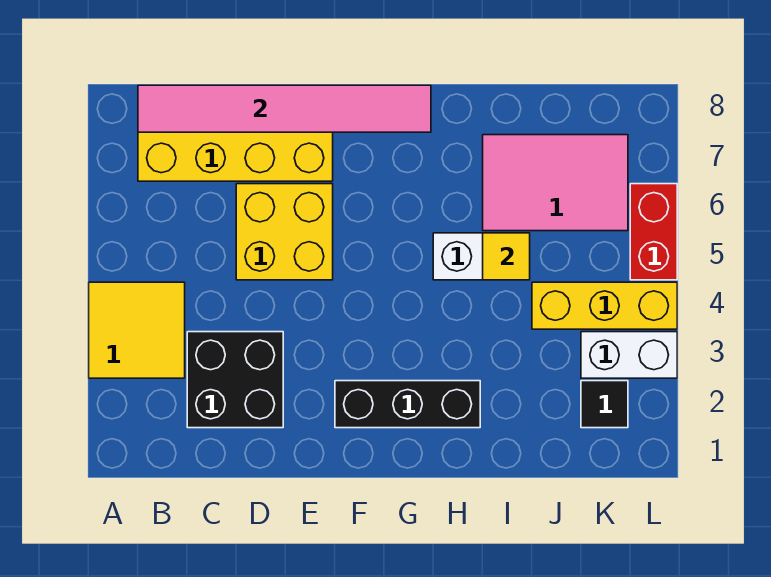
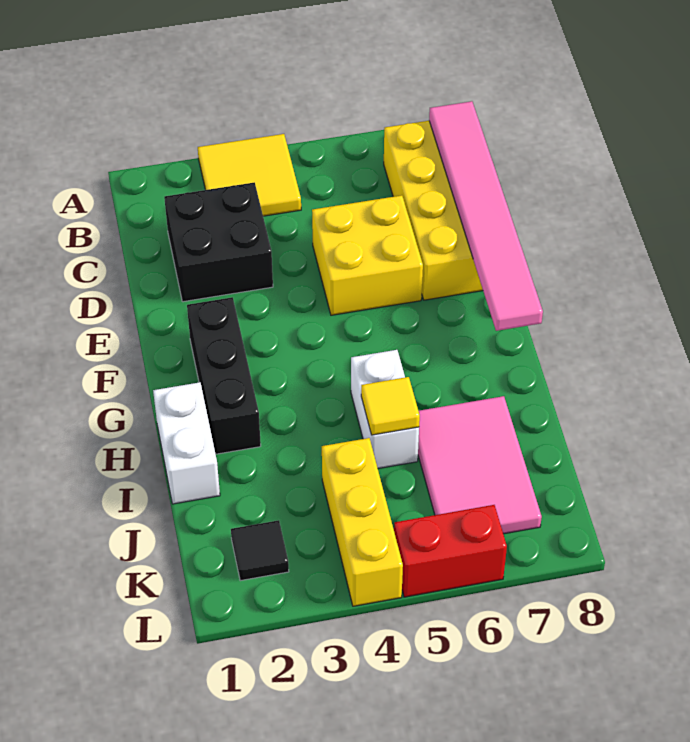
white 1x2 brick [581,332,677,378] -> white 1x2 brick moved to [153,382,220,504]

